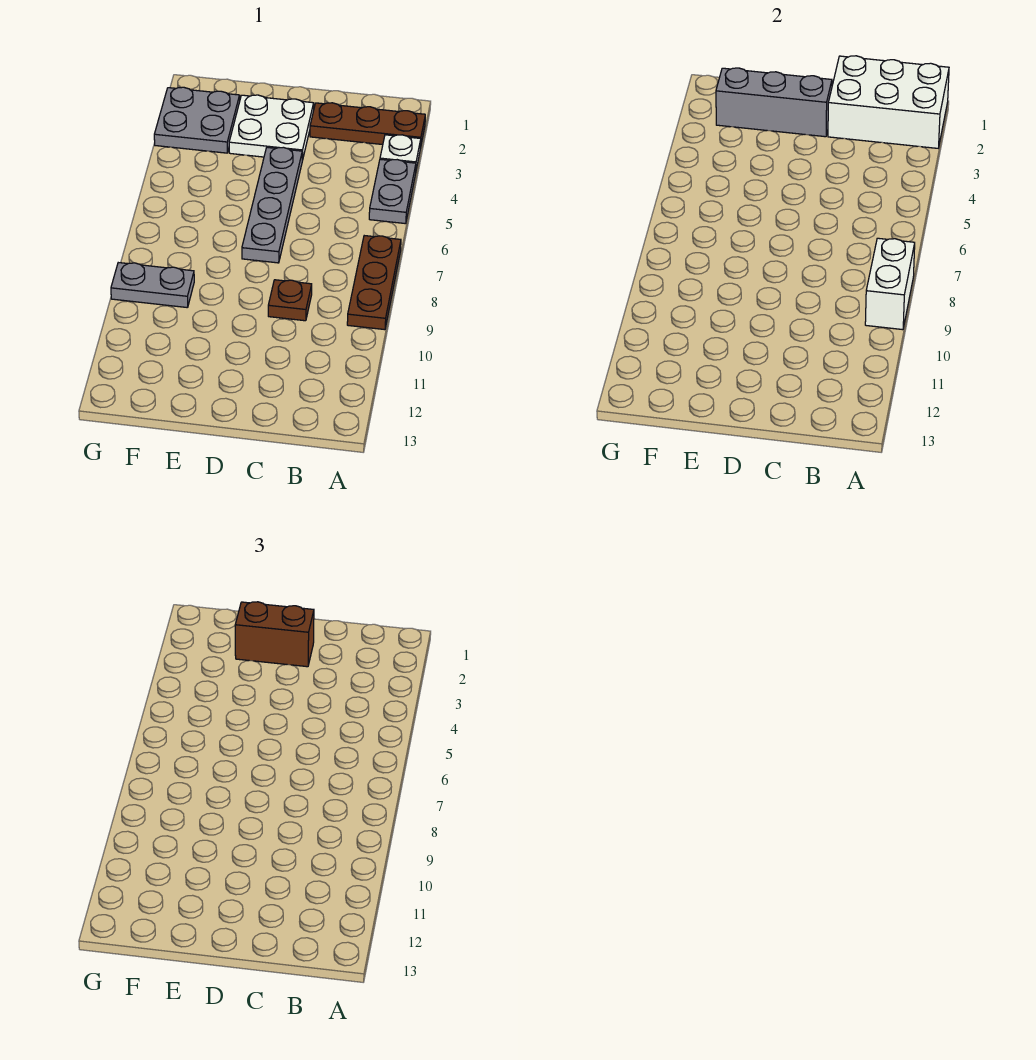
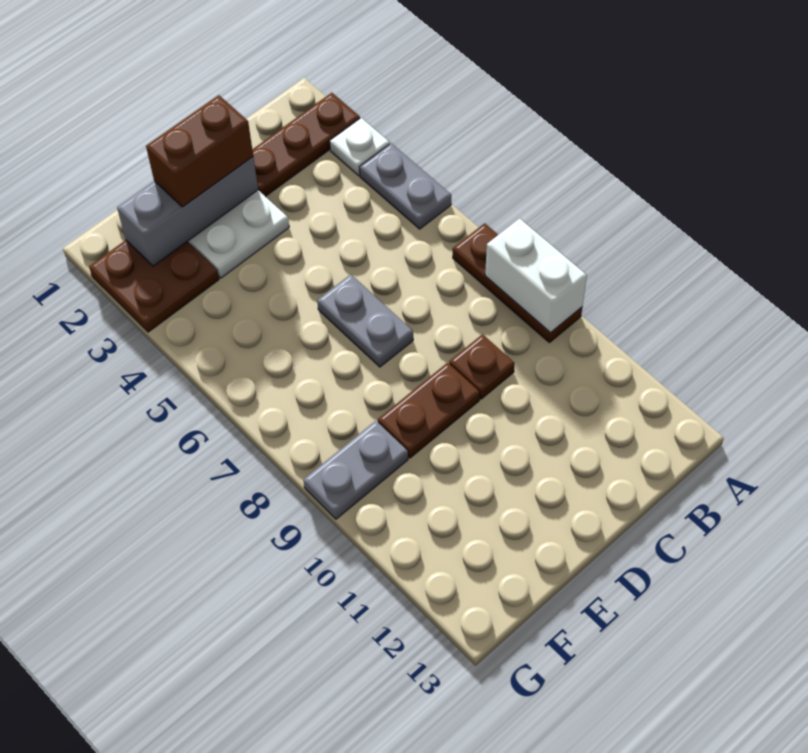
white 2x3 brick [828,56,949,148] -> none
grey 1x4 plate [242,147,302,263] -> grey 1x2 plate [317,274,413,367]
none -> brown 1x2 plate [378,363,480,458]
grey 2x2 plate [154,87,240,153] -> brown 2x2 plate [89,240,219,332]

